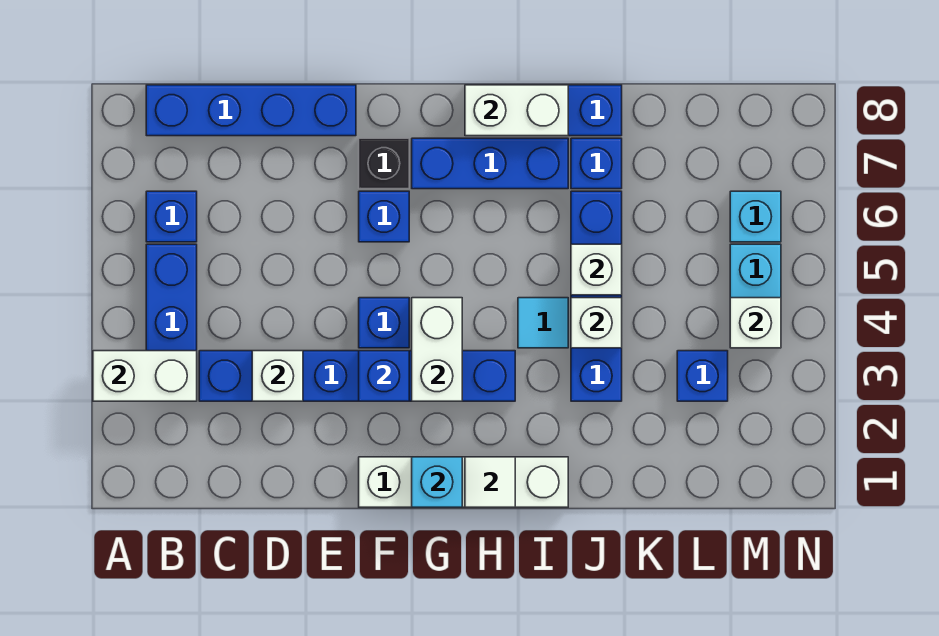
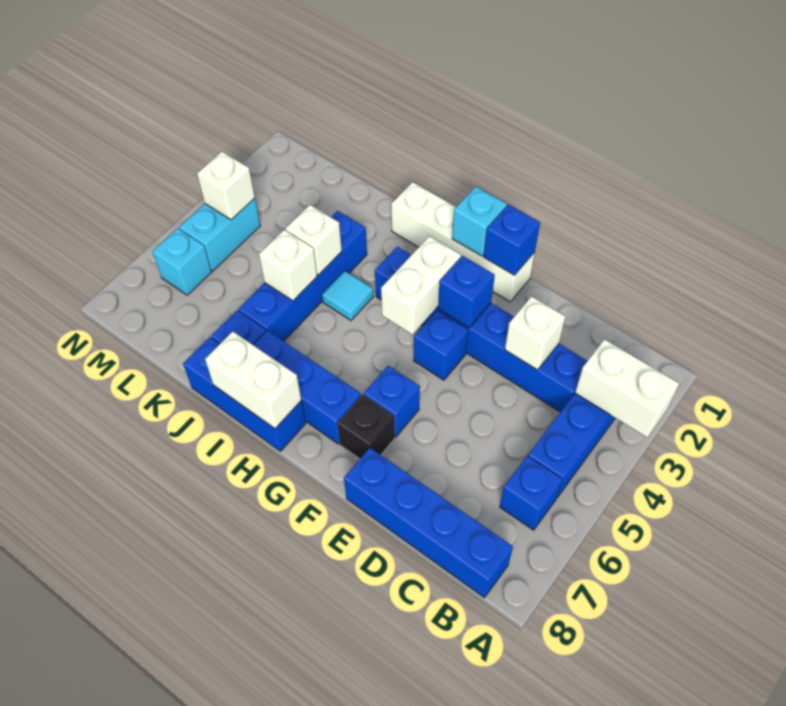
white 1x1 tile [465,457,515,507] -> none
blue 1x1 brick [677,351,728,401] -> blue 1x1 brick moved to [484,205,540,275]

